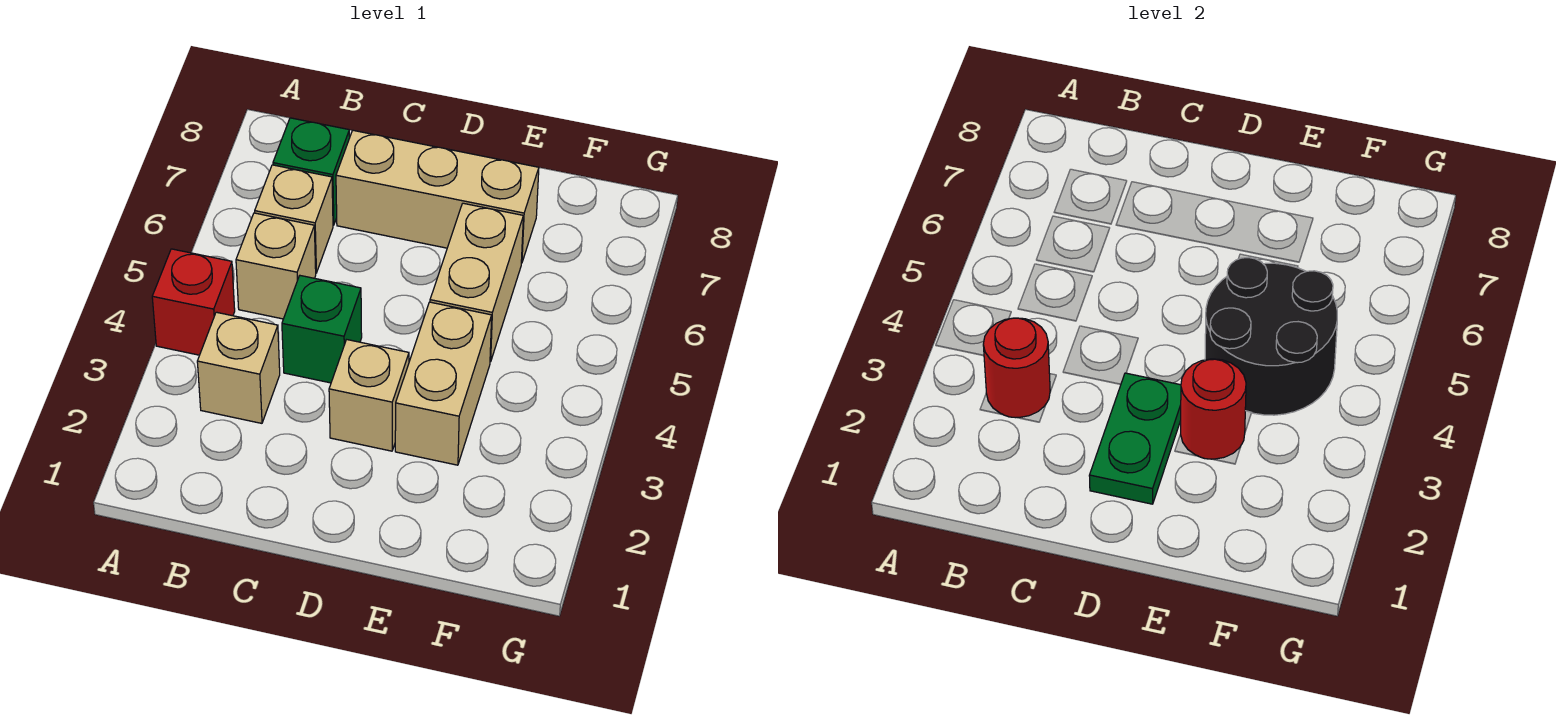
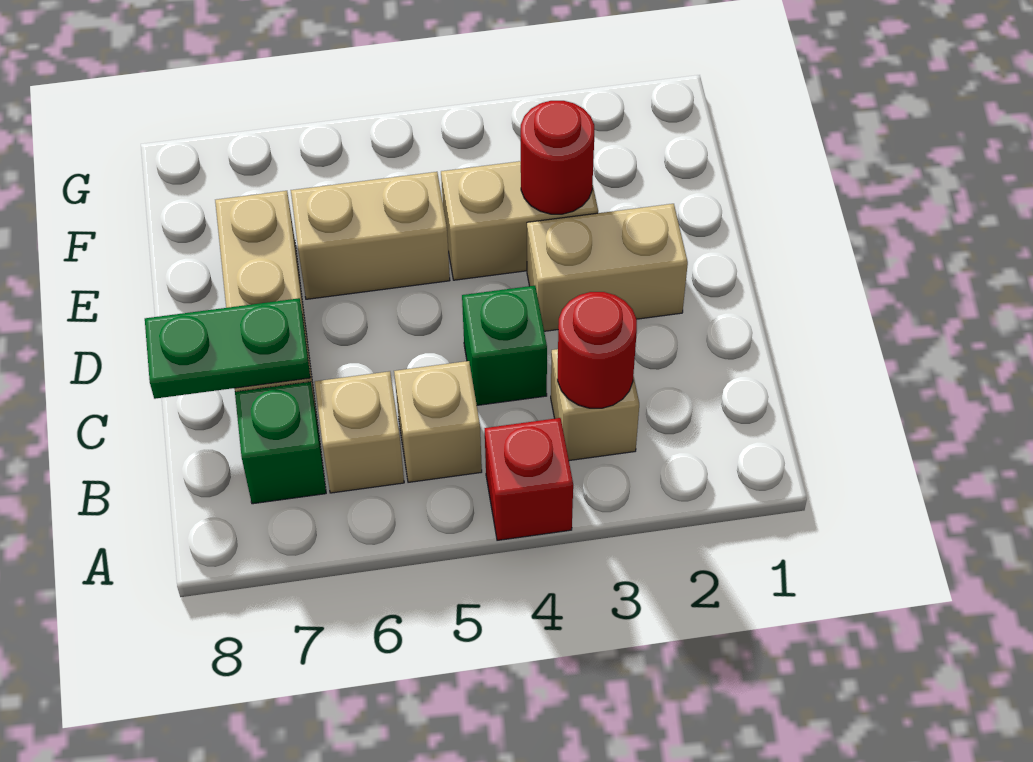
green 1x2 plate [1089,373,1181,504] -> green 1x2 plate moved to [145,298,310,399]
tan 1x1 brick [329,340,409,451] -> tan 1x2 brick [527,204,688,331]
black 2x2 round brick [1205,258,1337,415] -> none

